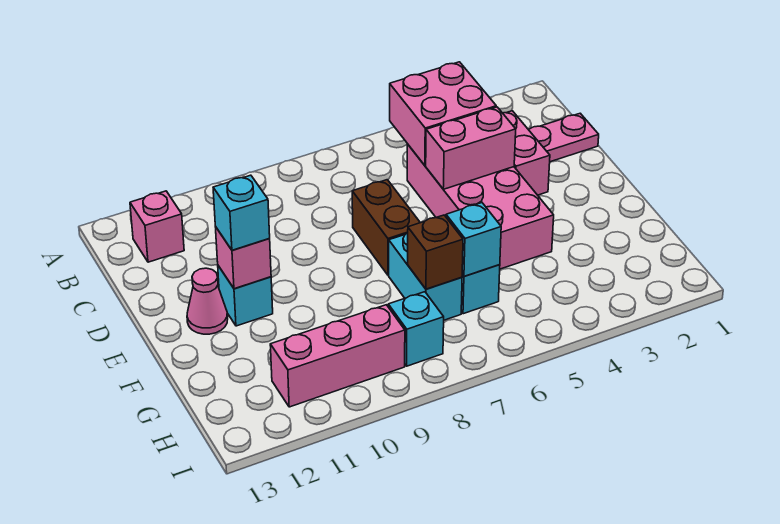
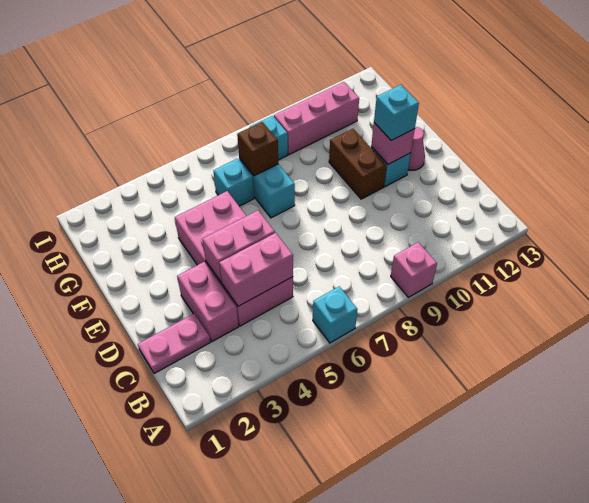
pink 2x2 brick [390,62,496,166] -> pink 1x2 brick [219,233,293,306]
pink 1x1 brick [130,191,184,262] -> pink 1x1 brick moved to [391,242,437,297]
brown 1x2 brick [352,180,420,275] -> brown 1x2 brick moved to [329,129,387,199]
cyan 1x1 brick [446,203,501,276] -> cyan 1x1 brick moved to [313,286,357,343]

